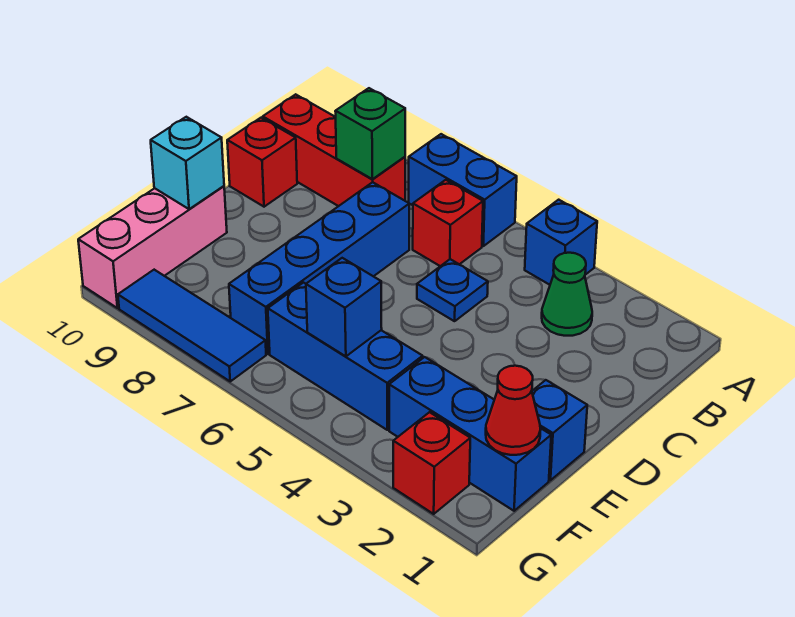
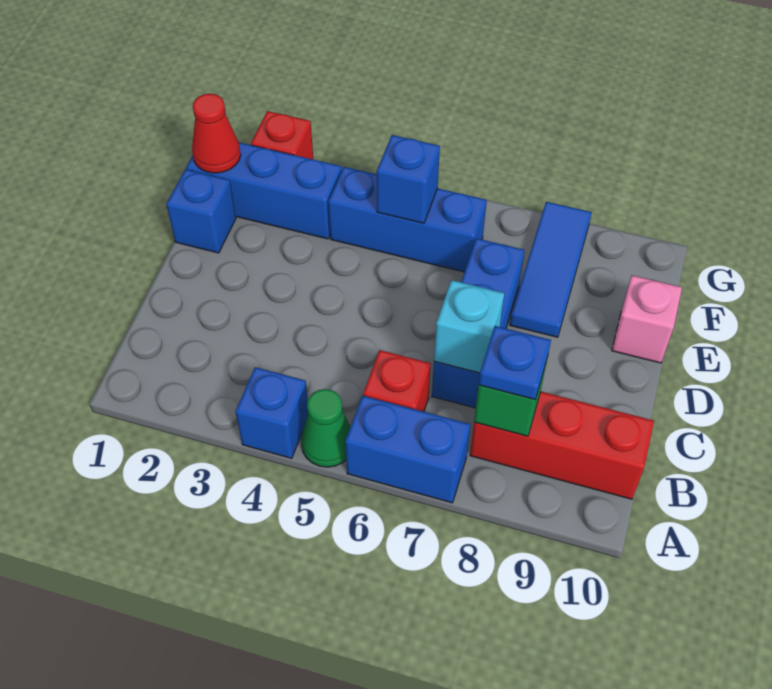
green 1x1 cone [542,253,592,336] -> green 1x1 cone moved to [301,389,350,467]
blue 1x1 plate [417,259,488,321] -> blue 1x1 plate moved to [479,326,551,399]
blue 1x4 brick [229,182,409,354] -> blue 1x3 brick [432,238,525,408]
red 1x1 brick [227,118,297,207] -> none
pink 1x3 brick [78,186,227,308] -> pink 1x1 brick [612,275,682,363]
cyan 1x1 brick [151,117,224,209] -> cyan 1x1 brick moved to [434,280,504,373]
blue 1x3 tile [118,270,266,381] -> blue 1x3 tile turned to [510,202,592,337]

